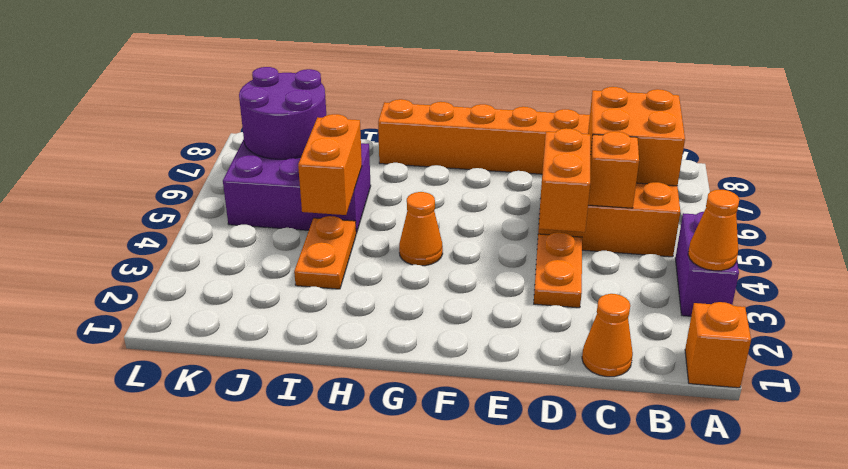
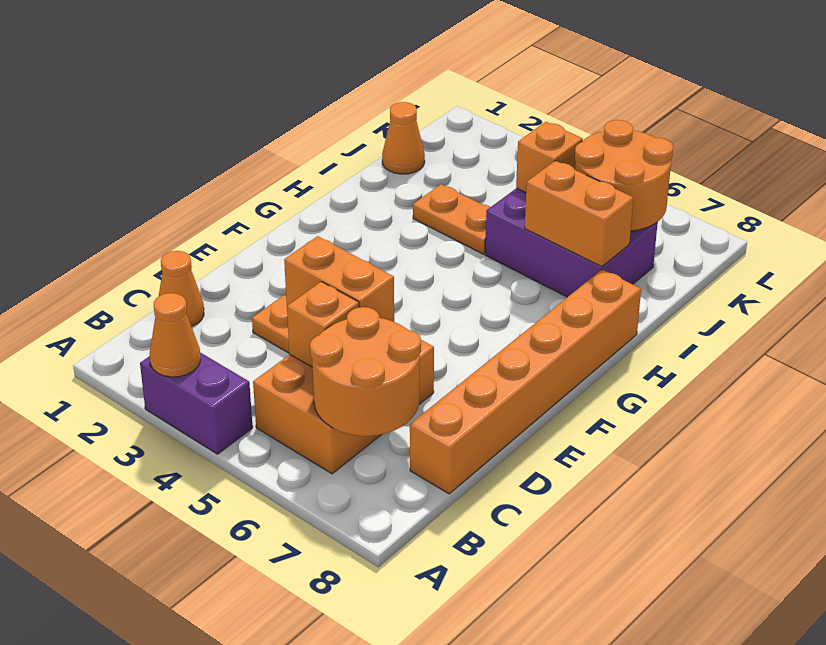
orange 1x1 brick [685,302,751,388] -> orange 1x1 brick moved to [516,122,583,193]
orange 2x2 brick [588,87,685,186] -> orange 2x2 round brick [310,307,421,436]
orange 1x1 cone [399,192,443,266] -> orange 1x1 cone moved to [382,102,425,174]
orange 1x2 brick [298,114,362,215] -> orange 1x2 brick moved to [525,161,633,266]
purple 2x3 brick [223,139,371,234] -> purple 2x3 brick turned to [485,188,658,297]
purple 2x2 round brick [239,67,326,159] -> orange 2x2 round brick [575,120,673,231]

